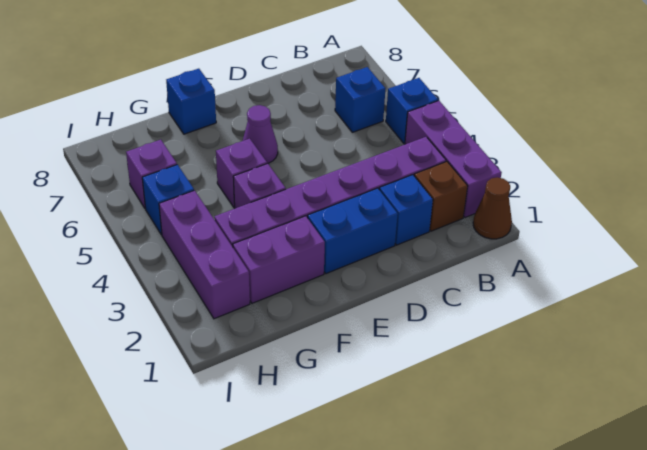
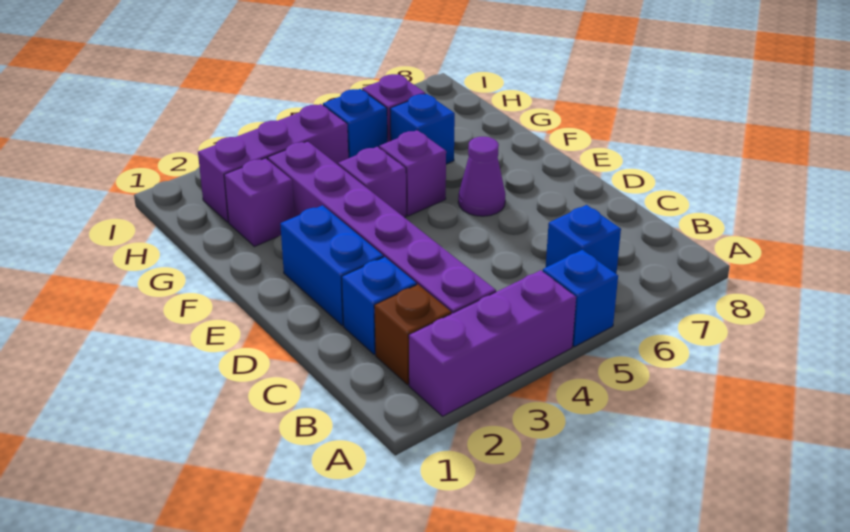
brown 1x1 cone [473,177,512,239] -> none
purple 1x2 brick [233,216,325,303] -> purple 1x1 brick [224,158,294,247]
blue 1x1 brick [166,69,216,134] -> blue 1x1 brick moved to [390,94,455,164]

